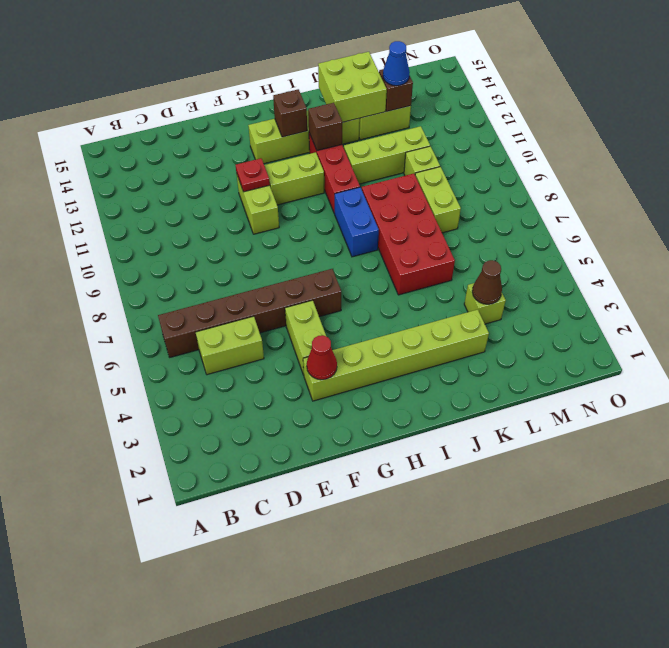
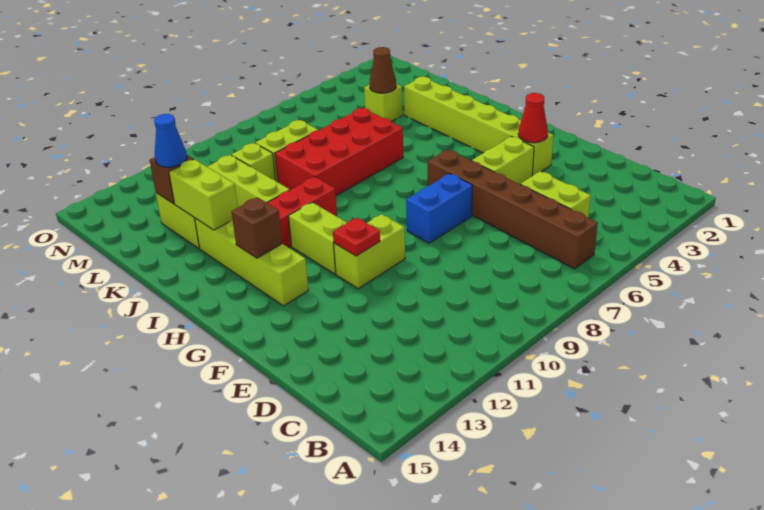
blue 1x2 brick [335,187,379,257] -> blue 1x2 brick moved to [406,173,472,243]
brown 1x1 brick [308,103,342,151] -> none
lime 2x2 brick [318,52,387,122] -> lime 1x2 brick [169,159,238,230]

